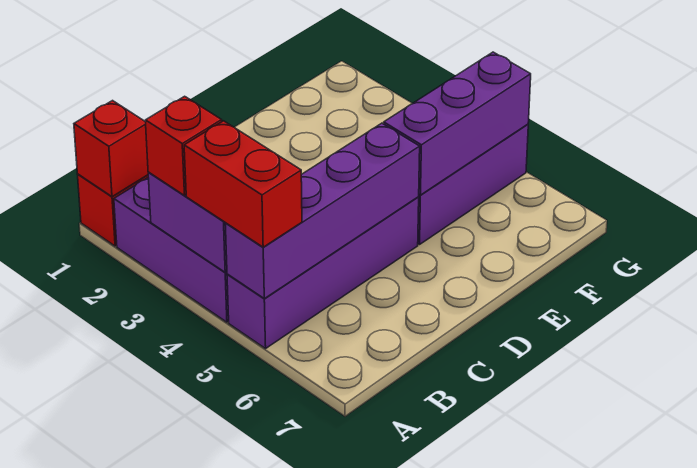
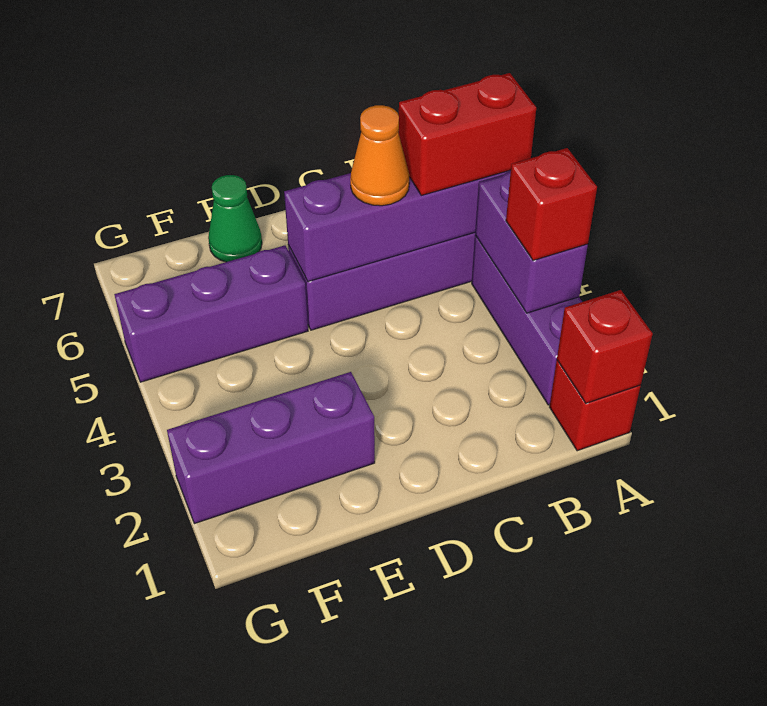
red 1x2 brick [184,121,302,247] -> red 1x2 brick turned to [399,73,536,195]
none -> orange 1x1 cone [350,105,409,206]
purple 1x3 brick [384,52,531,195] -> purple 1x3 brick moved to [167,372,375,524]
none -> green 1x1 cone [208,175,262,262]

